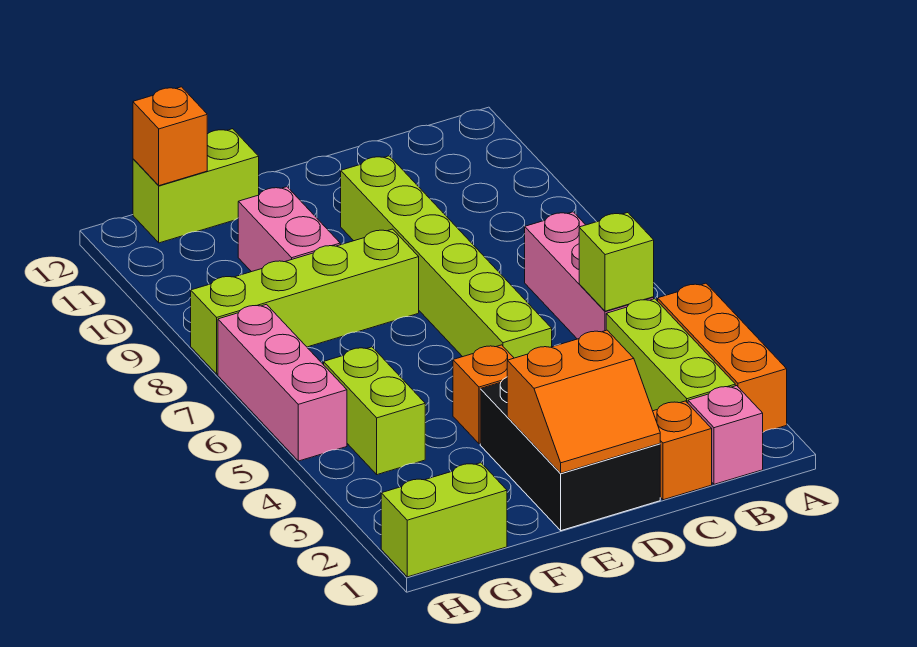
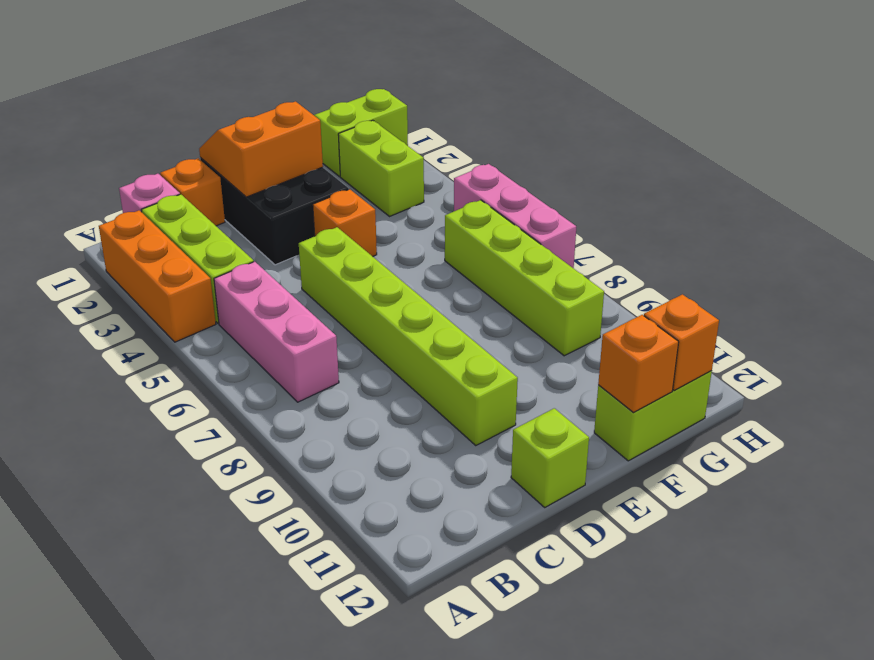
lime 1x1 brick [579,213,654,311] -> lime 1x1 brick moved to [511,408,589,507]
lime 1x4 brick [191,229,419,374] -> lime 1x4 brick turned to [445,200,604,356]
pink 1x2 brick [238,187,340,272] -> none
none -> orange 1x1 brick [598,315,679,413]
lime 1x2 brick [324,347,425,475] -> lime 1x2 brick moved to [338,120,424,216]

